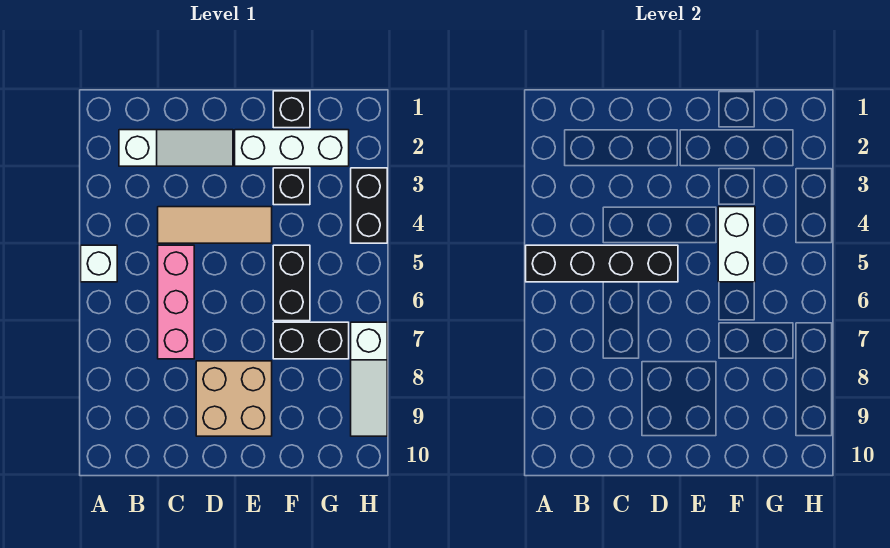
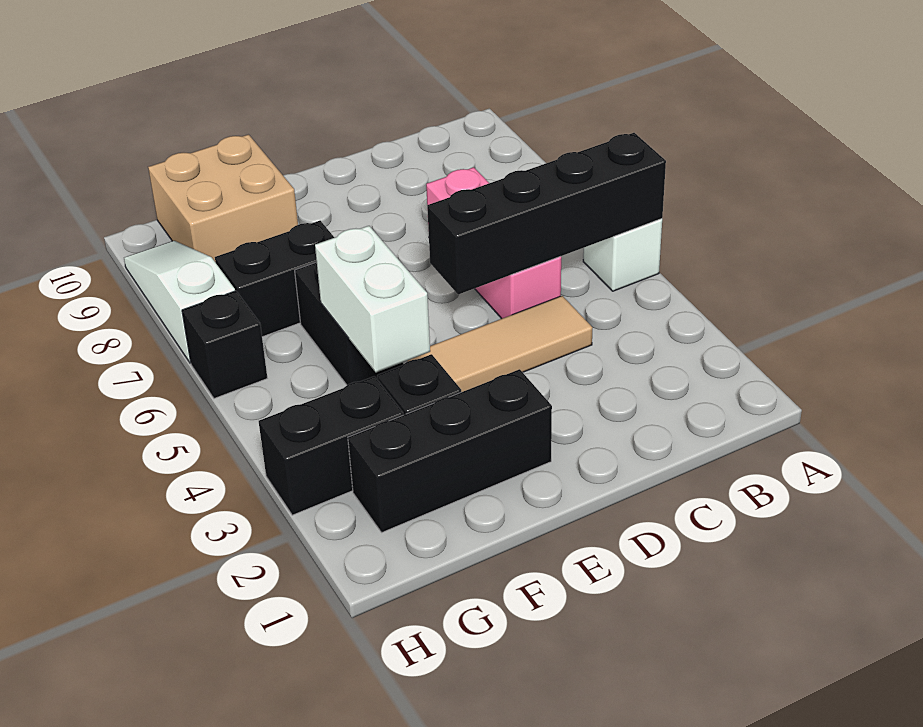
white 1x3 slope [119,130,233,166] -> none
tan 2x2 brick [196,361,272,436] -> tan 2x2 brick moved to [148,135,298,261]
white 1x3 brick [235,130,349,166] -> black 1x3 brick [348,369,552,532]
black 1x1 brick [273,91,310,128] -> black 1x1 brick moved to [182,291,267,399]
black 1x2 brick [351,168,387,243] -> black 1x2 brick turned to [259,376,403,515]

